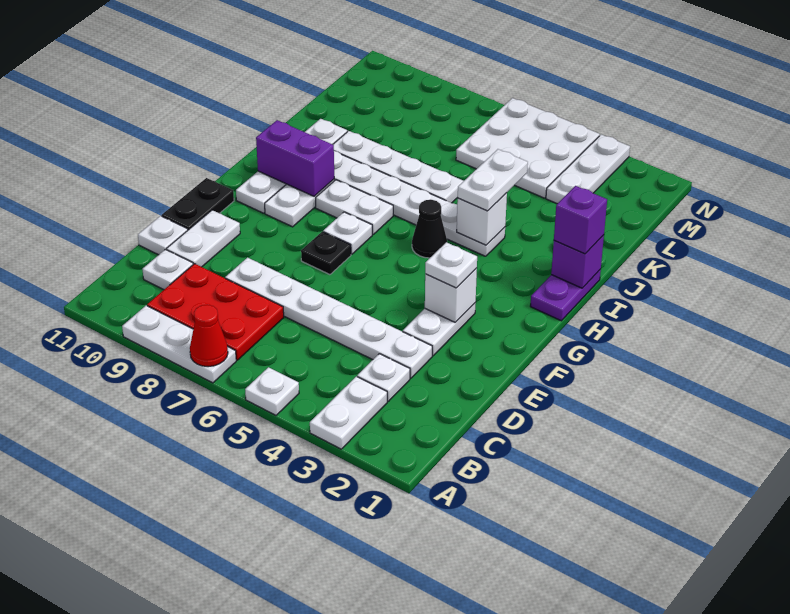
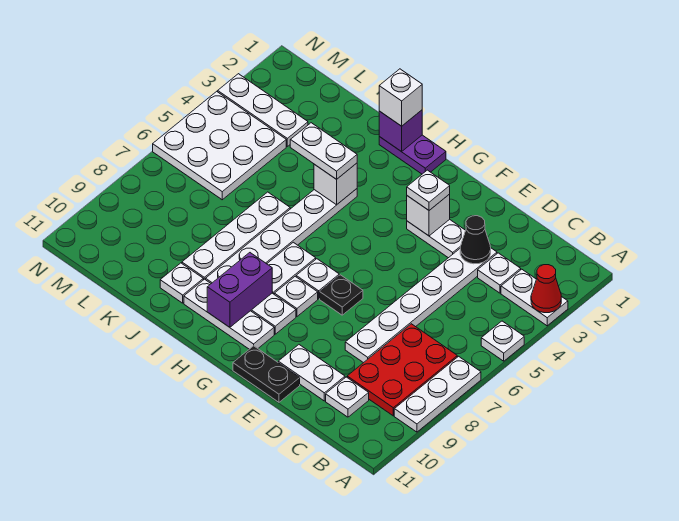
red 1x1 cone [190,305,228,367] -> red 1x1 cone moved to [531,265,561,313]
white 1x1 plate [138,216,188,255] -> white 1x1 plate moved to [274,276,318,317]
black 1x1 cone [412,200,447,258] -> black 1x1 cone moved to [460,216,491,264]
purple 1x1 brick [554,186,607,254] -> white 1x1 brick [379,69,422,126]

